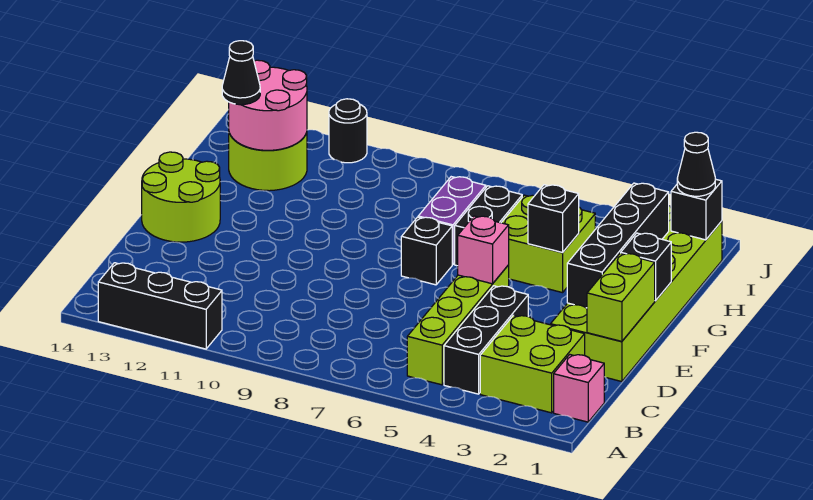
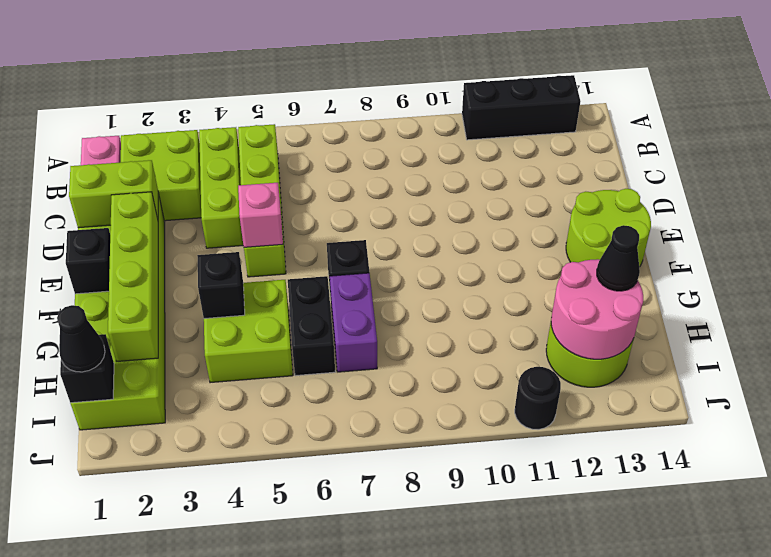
black 1x3 brick [444,286,528,394] -> lime 1x3 brick [199,127,243,248]
lime 1x2 brick [587,253,655,341] -> lime 1x2 brick turned to [69,160,158,228]
black 1x4 brick [567,183,669,308] -> lime 1x4 brick [108,192,158,362]

